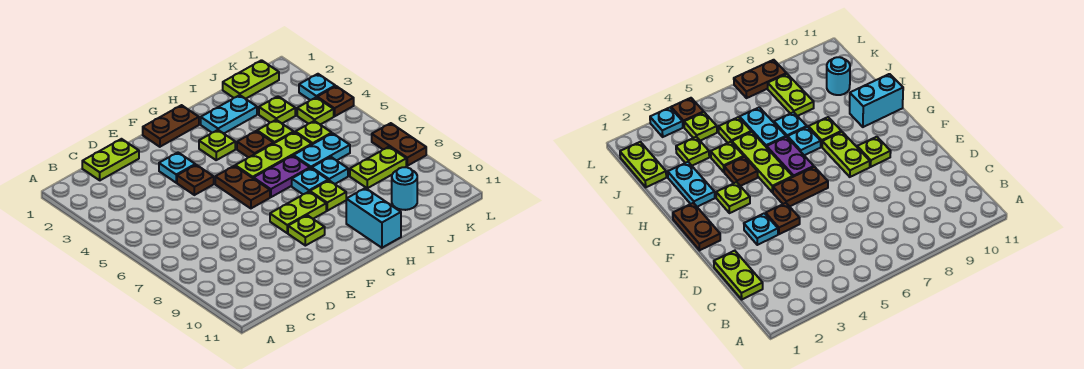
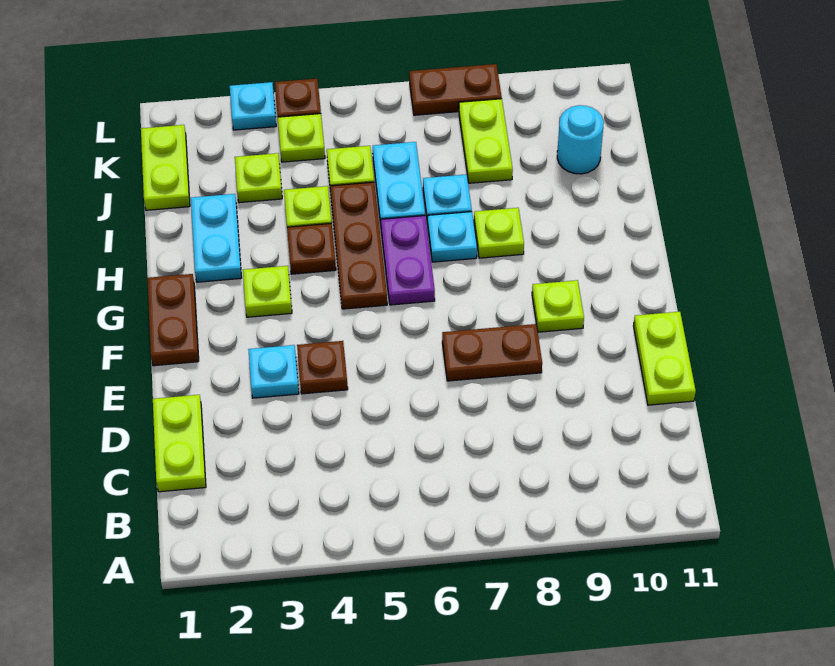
brown 1x2 plate [215,166,270,208] -> brown 1x2 plate moved to [442,324,542,381]
lime 1x2 plate [270,192,326,233] -> lime 1x2 plate moved to [633,312,696,405]
lime 1x3 plate [235,132,312,179] -> brown 1x3 plate [330,182,387,309]
cyan 1x2 brick [346,188,401,248] -> none

